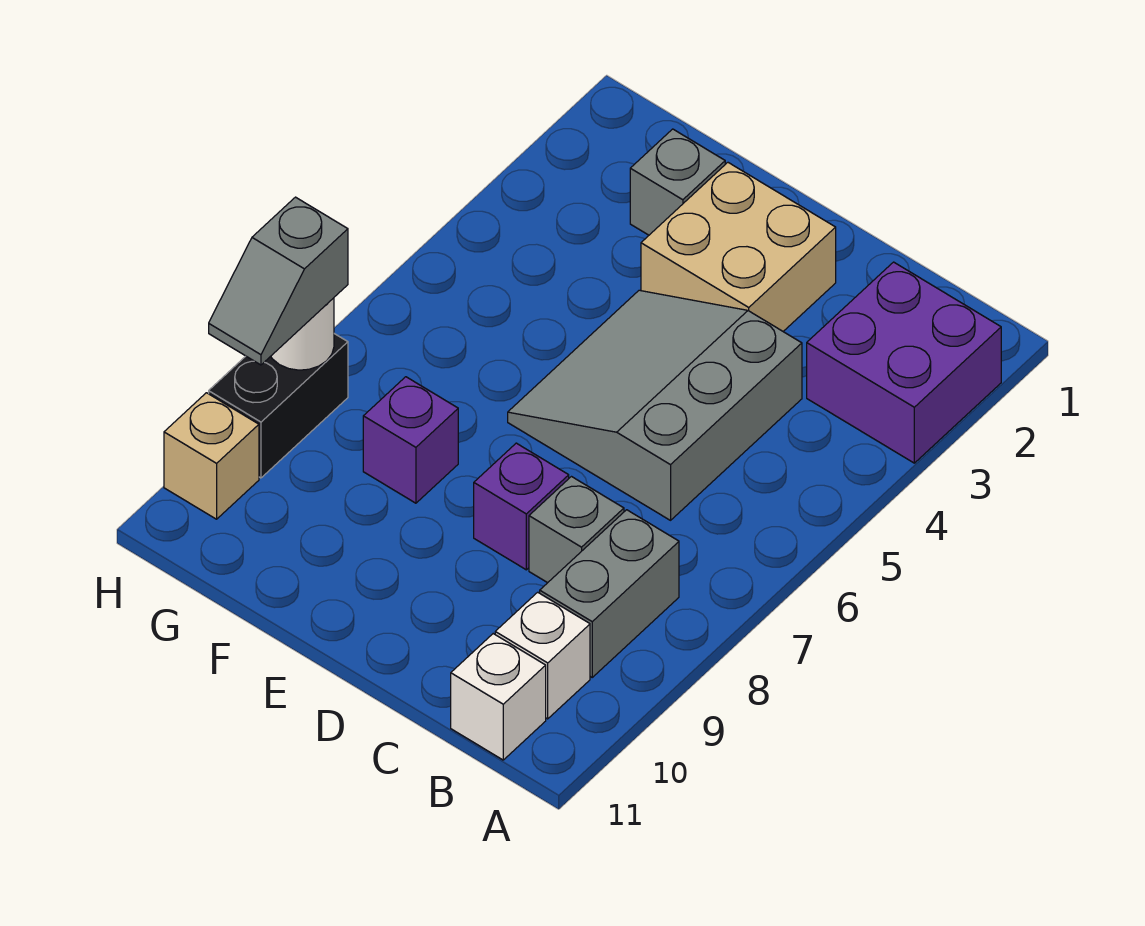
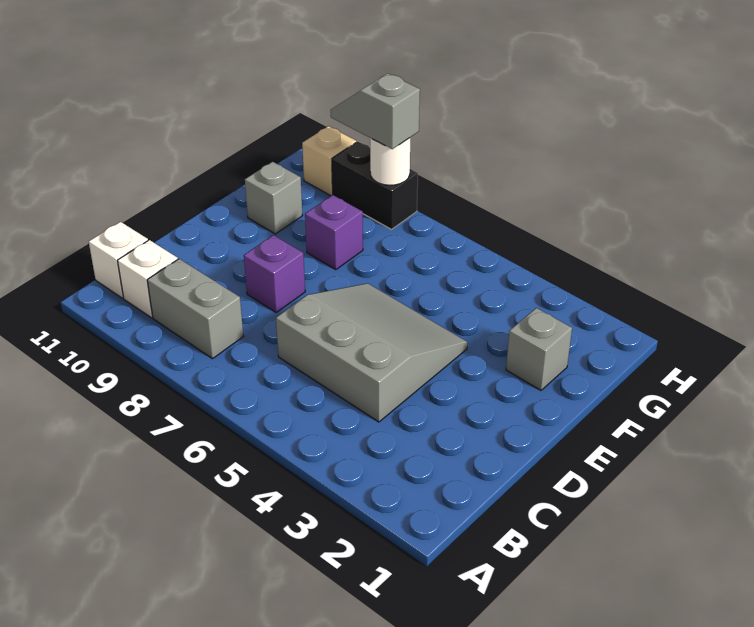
purple 2x2 brick [807,262,1001,463] -> none
grey 1x1 brick [529,477,624,583] -> grey 1x1 brick moved to [245,162,302,234]
tan 2x2 brick [641,163,836,331] -> none

